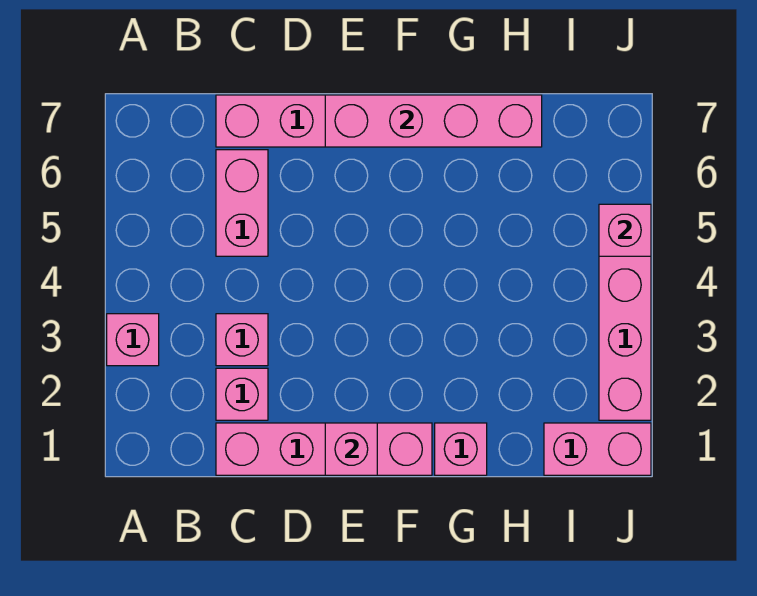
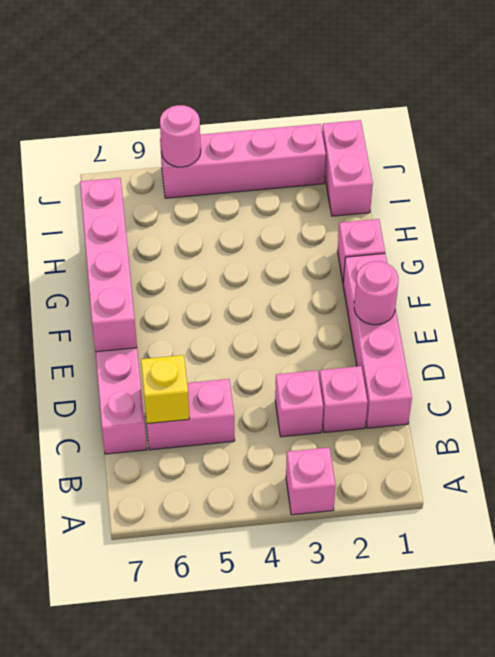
none -> yellow 1x1 brick [141,355,189,424]
pink 1x1 brick [325,423,377,475] -> pink 1x1 round brick [354,261,398,325]
pink 1x1 brick [599,204,651,256] -> pink 1x1 round brick [160,105,201,167]

